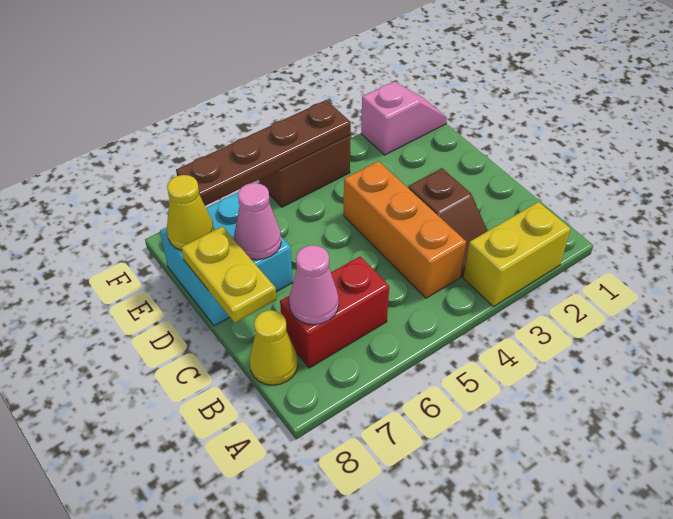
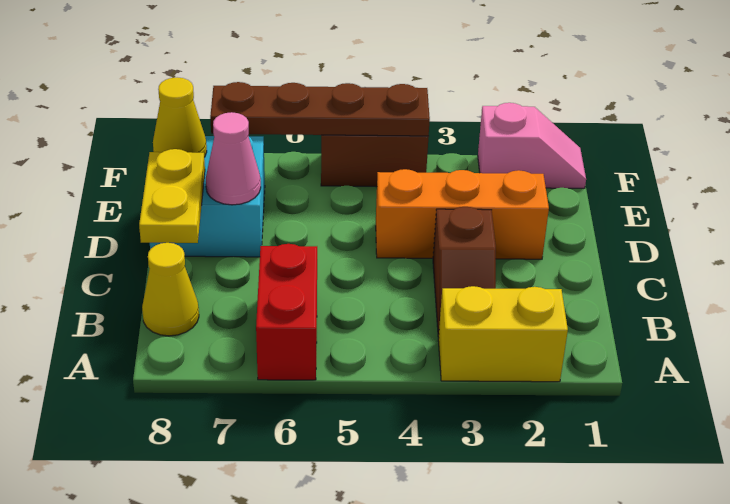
orange 1x3 brick [344,161,466,298] -> orange 1x3 brick turned to [376,169,549,259]
red 1x2 brick [280,256,389,368] -> red 1x2 brick turned to [256,244,317,380]
pink 1x1 cone [289,245,339,325] -> none

